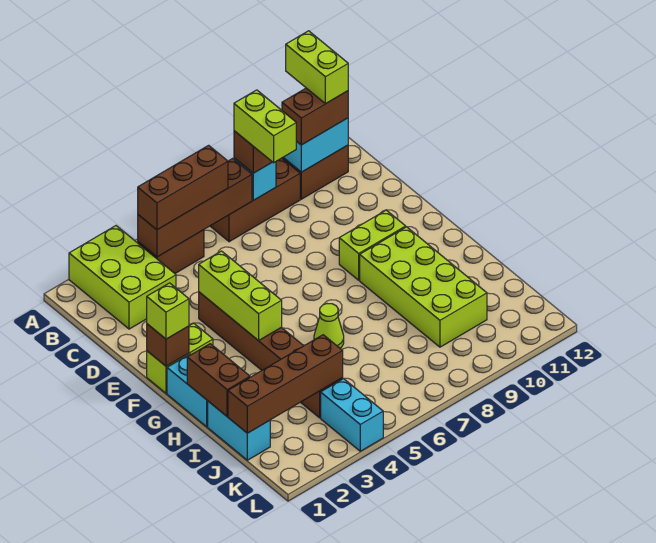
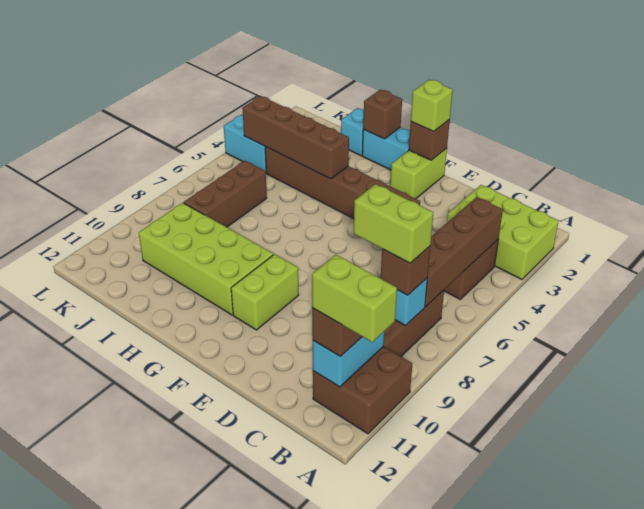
brown 1x3 brick [138,145,228,230] -> brown 1x3 brick moved to [184,161,267,227]
lime 1x3 brick [199,251,282,341] -> none
brown 1x2 brick [187,344,250,416] -> brown 1x1 brick [363,90,402,139]
lime 1x1 cone [314,304,344,348] -> none
cyan 1x2 brick [208,401,270,460] -> cyan 1x1 brick [341,108,364,156]
brown 1x4 brick [228,335,343,433] -> brown 1x4 brick turned to [242,96,349,179]

